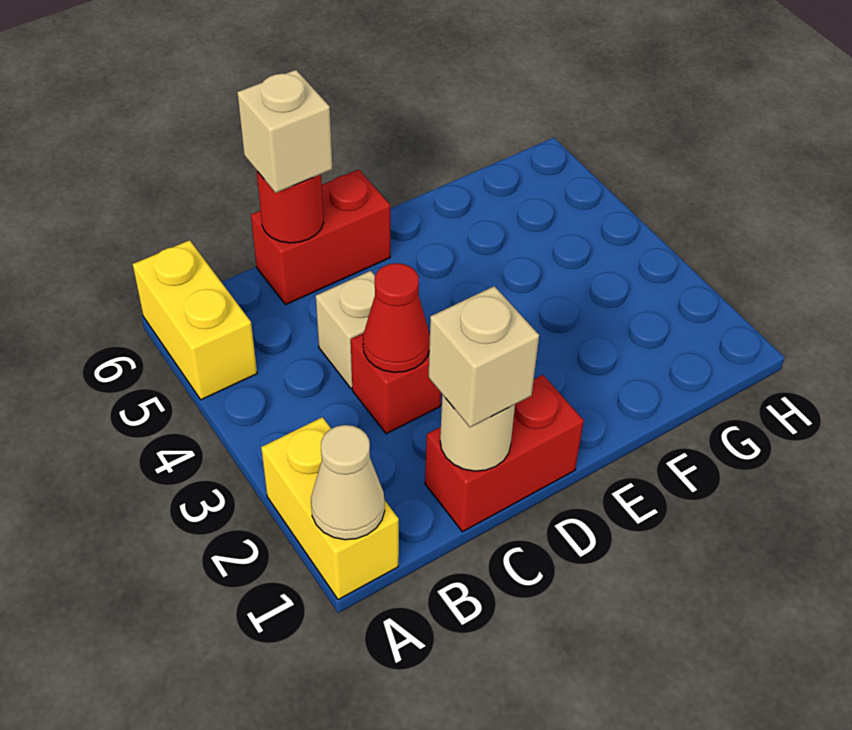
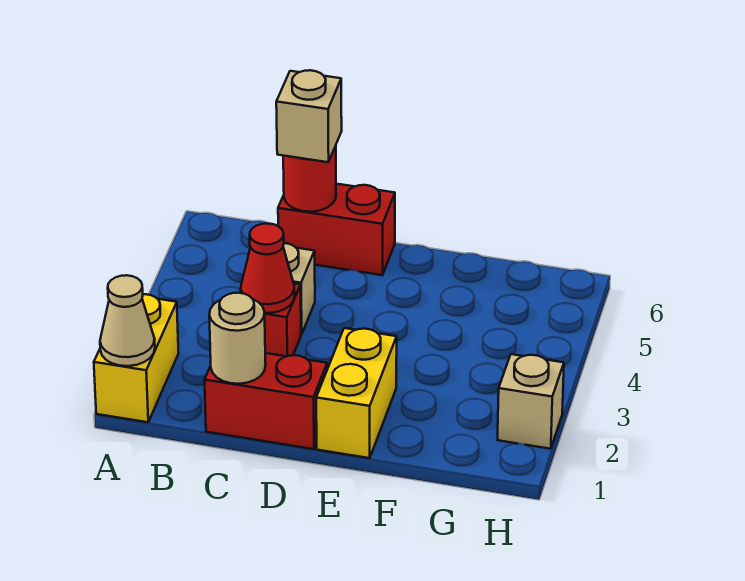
yellow 1x2 brick [133,240,257,400] -> yellow 1x2 brick moved to [316,328,397,458]
tan 1x1 brick [428,286,539,427] -> tan 1x1 brick moved to [498,354,564,449]

